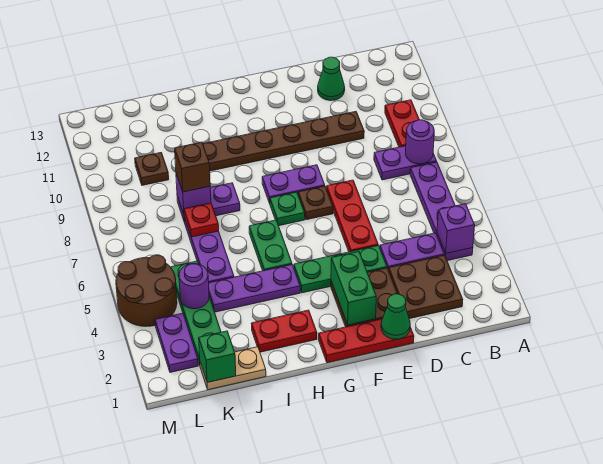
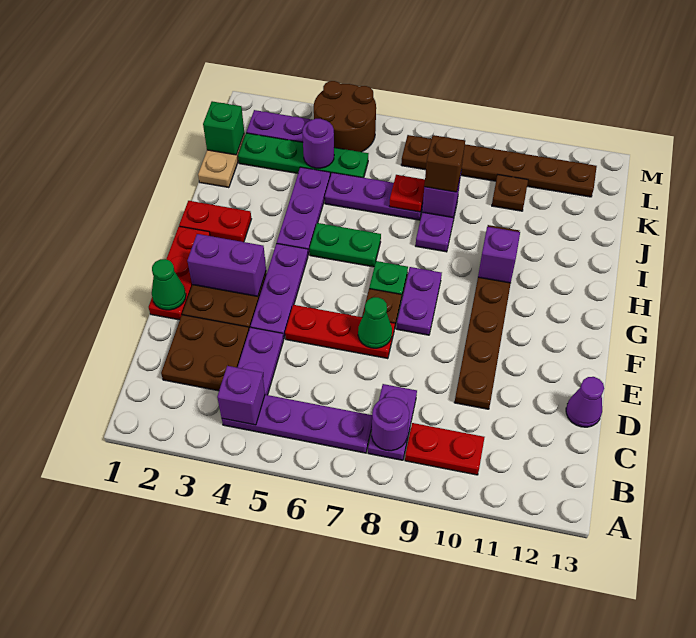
green 1x1 cone [318,57,345,101] -> green 1x1 cone moved to [358,297,392,348]
none -> purple 1x1 cone [566,377,604,427]
green 1x3 plate [294,246,387,293] -> purple 1x3 plate [251,243,308,339]
green 1x2 brick [331,252,376,325] -> purple 1x2 brick [187,234,266,296]
red 1x2 plate [251,310,317,352] -> red 1x2 plate turned to [179,201,251,242]
none -> purple 1x1 brick [478,227,520,283]
none -> brown 1x6 plate [401,135,597,197]

